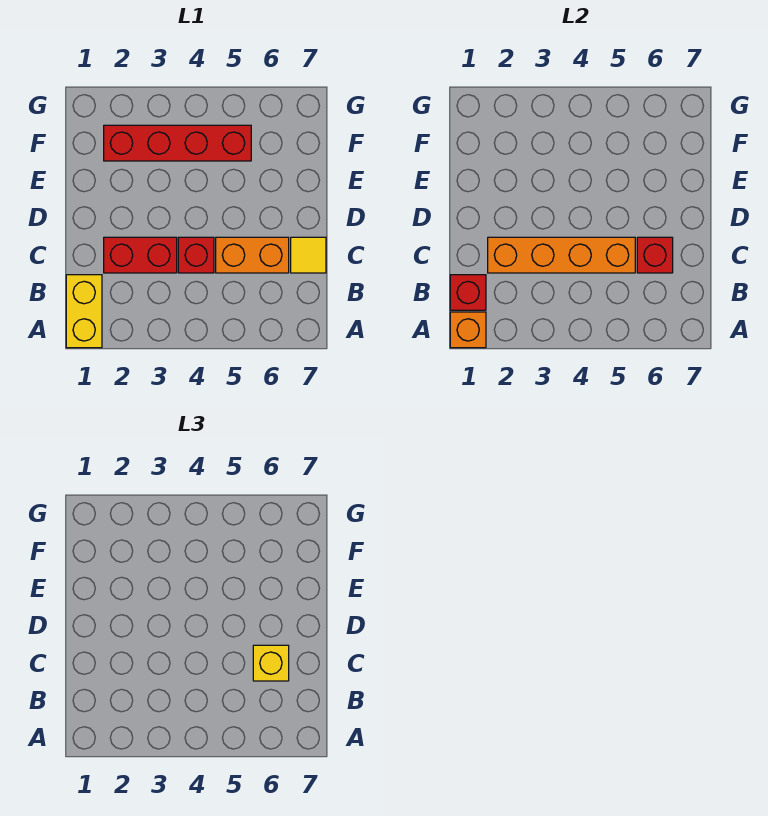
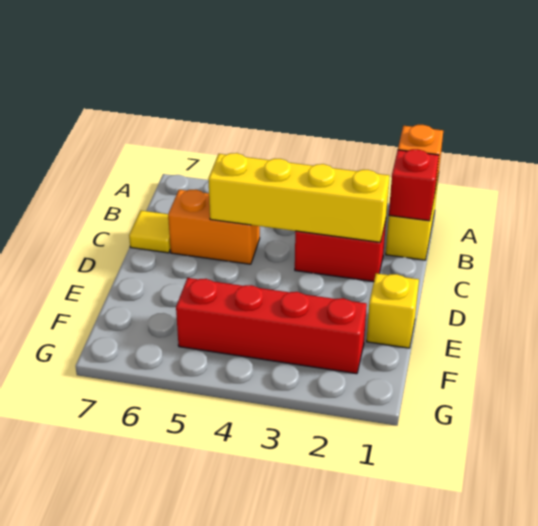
orange 1x4 brick [488,237,635,273] -> yellow 1x4 brick [208,153,389,242]
red 1x1 brick [178,237,214,273] -> none
red 1x1 brick [637,237,673,273] -> none
yellow 1x1 brick [253,645,289,681] -> yellow 1x1 brick moved to [367,273,419,348]

